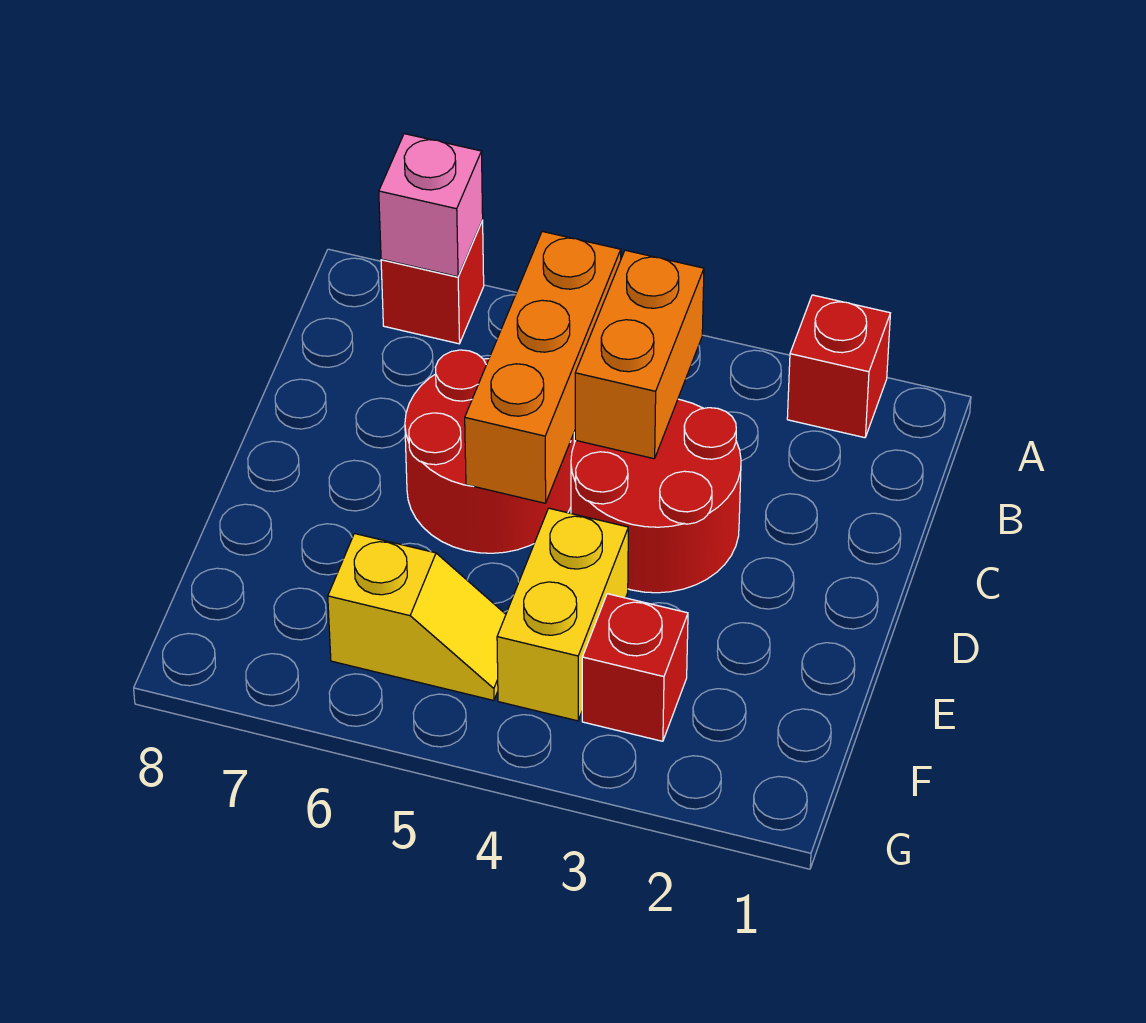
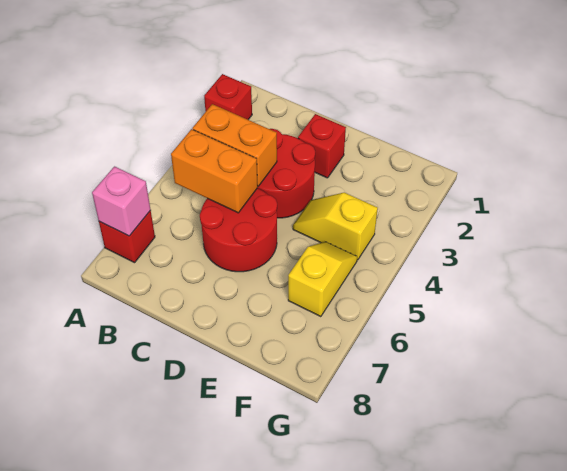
orange 1x3 brick [465,231,621,503] -> orange 1x2 brick [171,129,258,213]
yellow 1x2 brick [497,508,628,721] -> yellow 1x2 slope [293,193,378,260]
red 1x1 brick [582,594,688,741] -> red 1x1 brick moved to [298,114,346,178]

